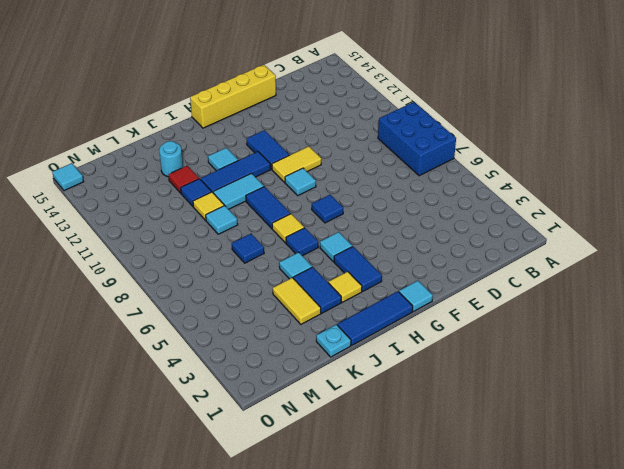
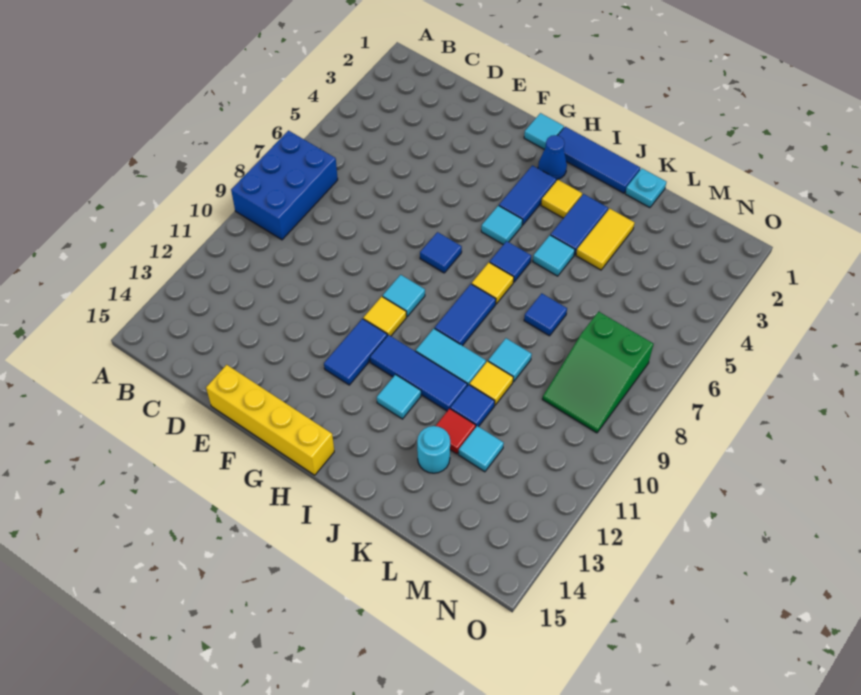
yellow 1x2 tile [272,146,321,182] -> yellow 1x1 tile [363,297,406,336]
none -> blue 1x1 cone [538,135,567,180]
none -> green 2x3 slope [542,311,653,433]
cyan 1x1 tile [52,163,84,191] -> cyan 1x1 tile moved to [458,426,504,472]

